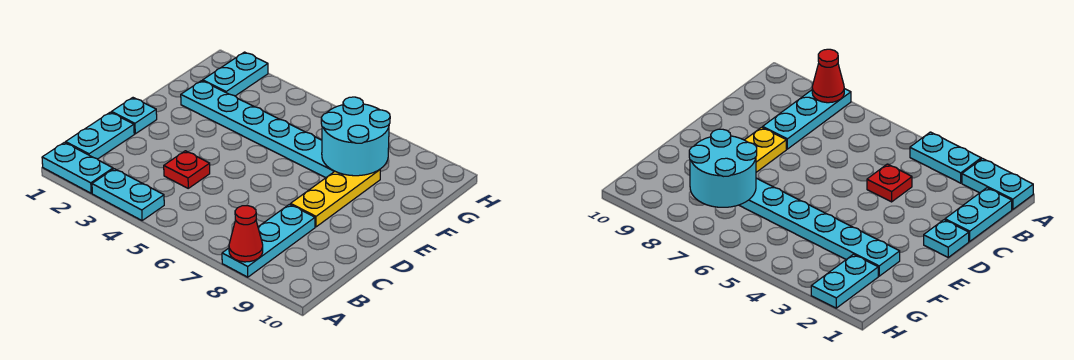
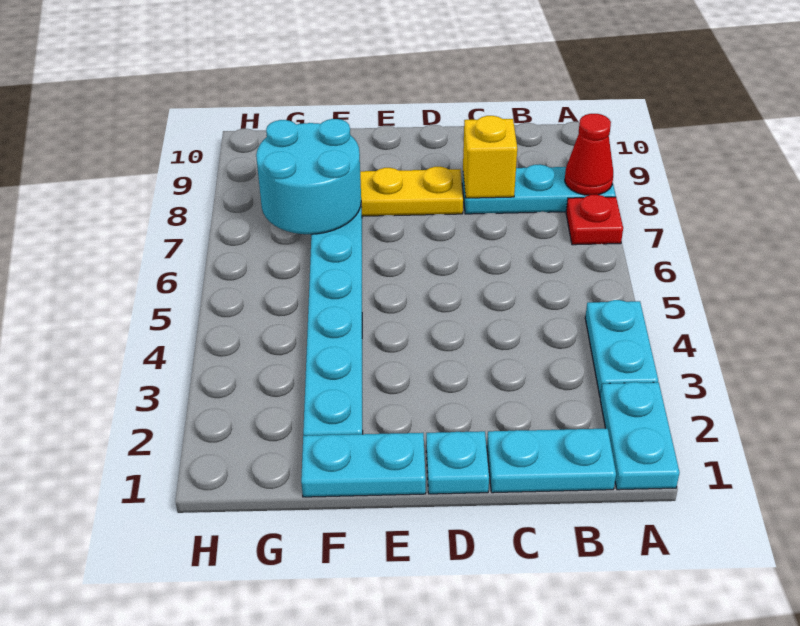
red 1x1 plate [164,151,210,188] -> red 1x1 plate moved to [566,195,623,245]
none -> yellow 1x1 brick [463,116,517,198]
cyan 1x2 plate [203,52,268,96] -> cyan 1x2 plate moved to [301,433,426,497]

